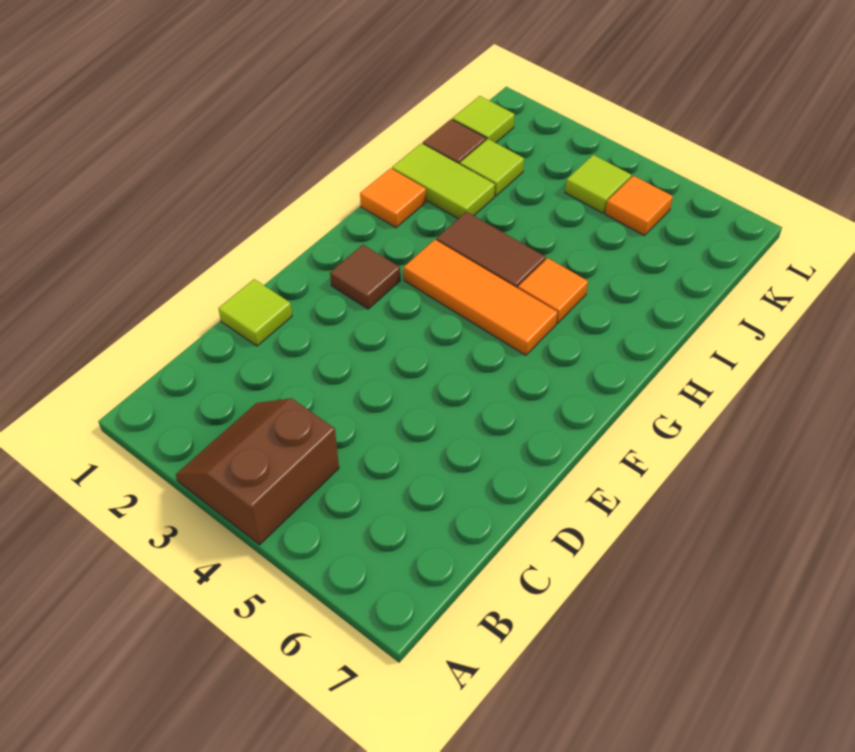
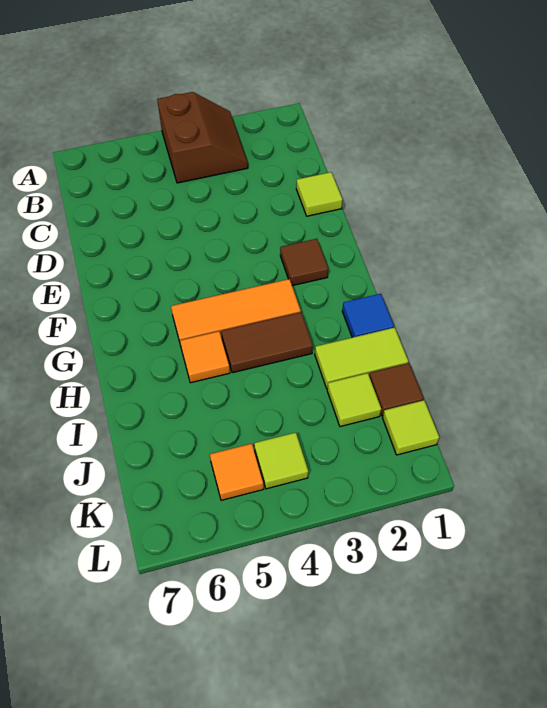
orange 1x1 tile [360,168,426,228] -> blue 1x1 tile [342,294,394,338]

